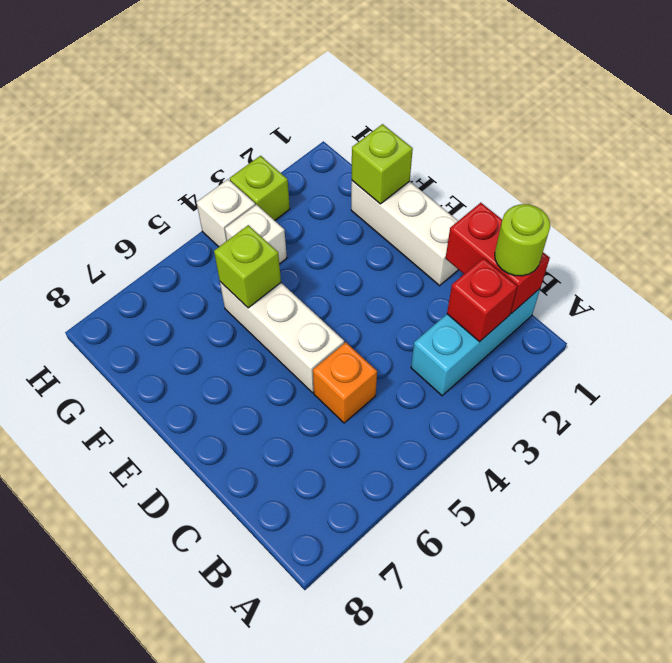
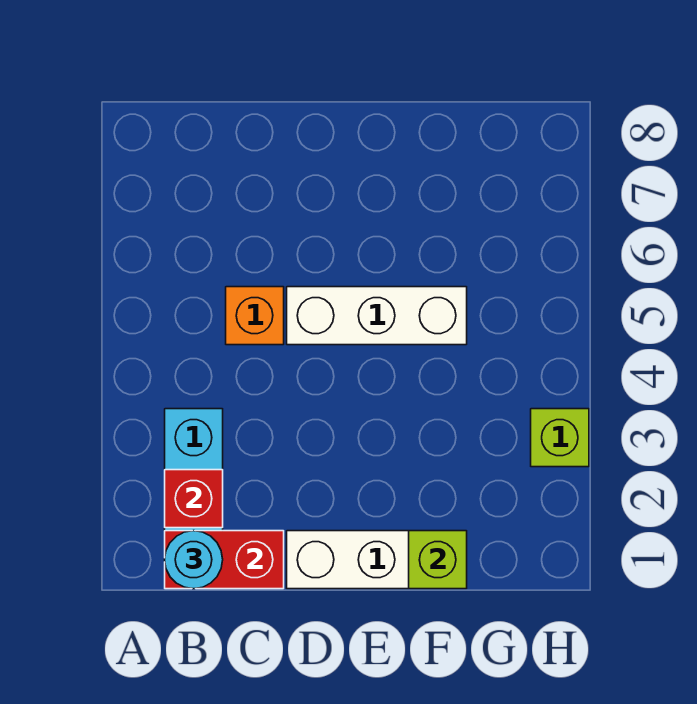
lime 1x1 round brick [495,204,550,276] -> cyan 1x1 round brick [165,531,223,589]
lime 1x1 brick [214,225,281,308] -> none
white 1x1 brick [225,205,287,264] -> none
white 1x1 brick [197,179,255,247] -> none

